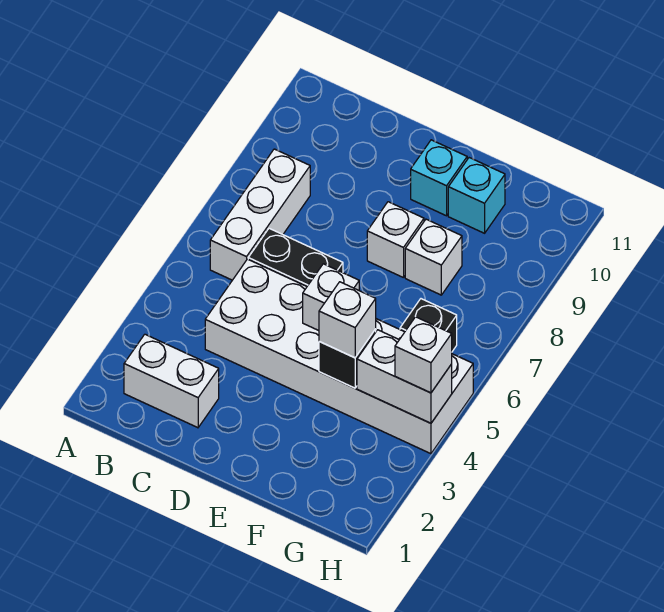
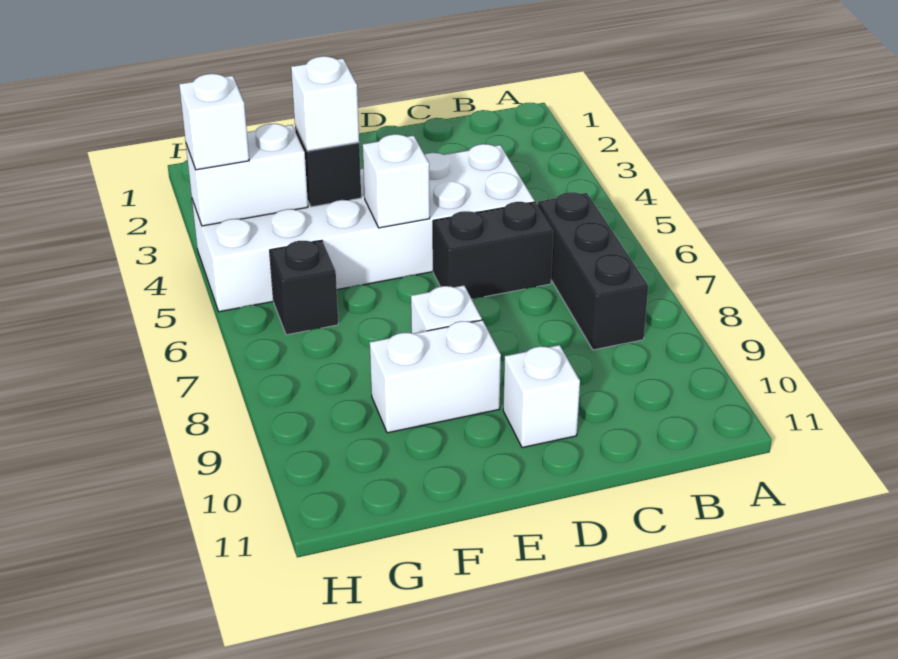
white 1x2 brick [124,334,219,428] -> white 1x2 brick moved to [370,320,501,433]
white 1x3 brick [210,149,310,280] -> black 1x3 brick [538,192,648,350]
cyan 1x1 brick [411,140,467,216] -> none
white 1x1 brick [405,219,462,295] -> white 1x1 brick moved to [503,345,580,448]
cyan 1x1 brick [448,158,505,233] -> none

